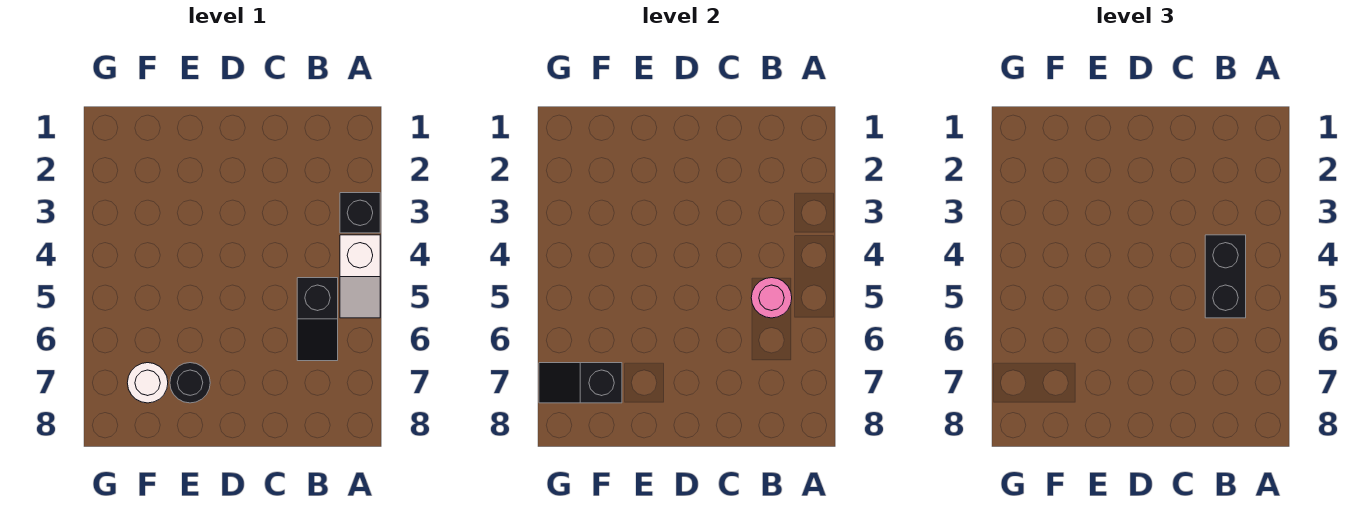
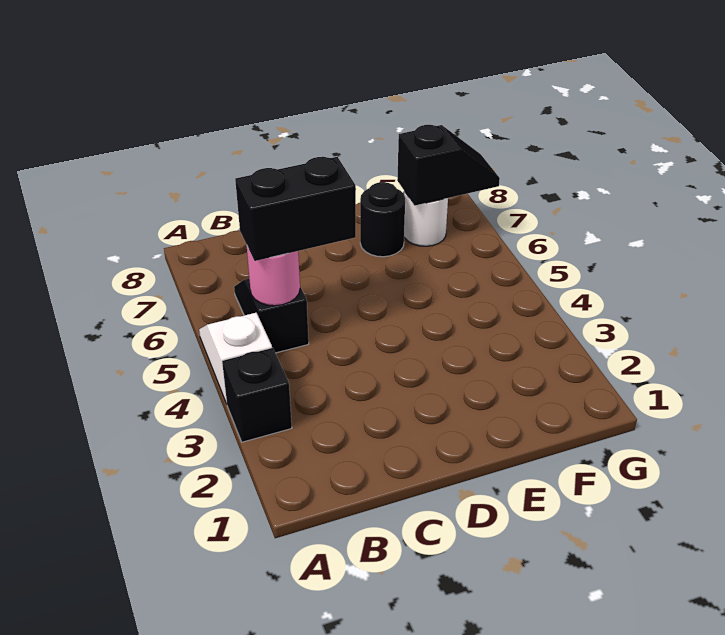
black 1x2 brick [1205,235,1246,318] -> black 1x2 brick turned to [235,157,356,261]

